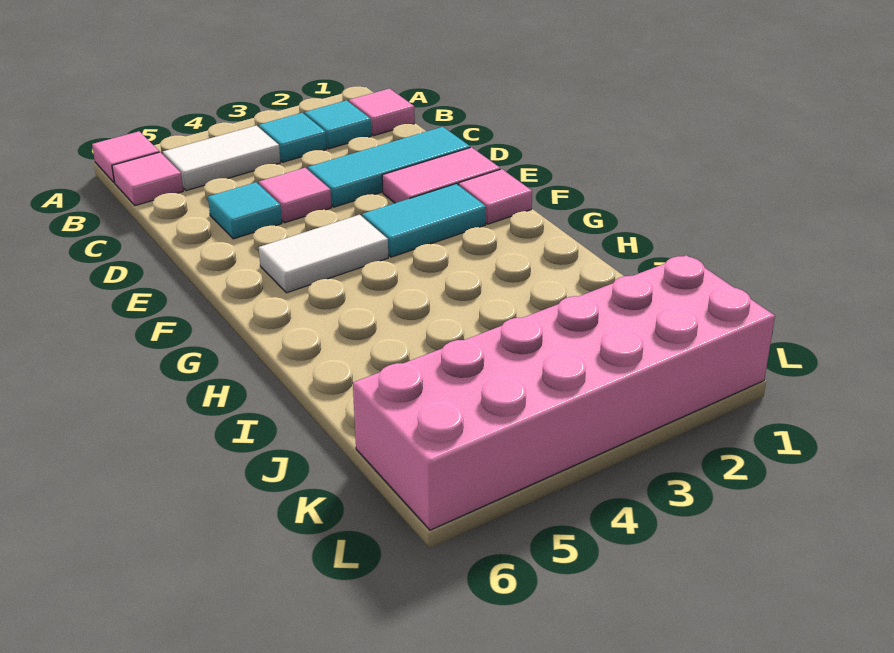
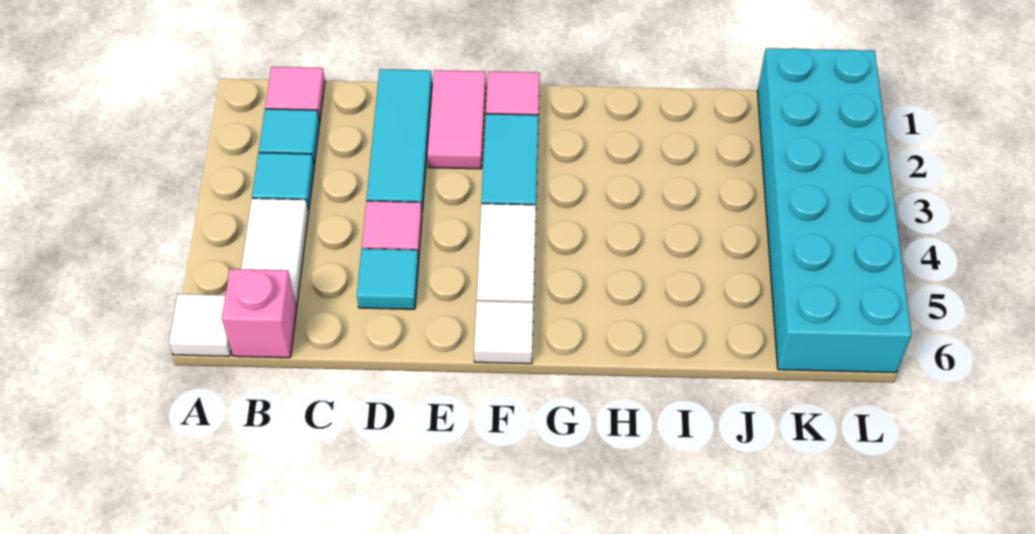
pink 1x1 tile [92,131,159,183] -> white 1x1 tile [169,294,231,356]
pink 1x1 tile [112,152,183,206] -> pink 1x1 brick [222,269,297,358]
none -> white 1x1 tile [474,301,534,364]
pink 2x6 brick [353,255,775,530] -> cyan 2x6 brick [757,48,912,373]

